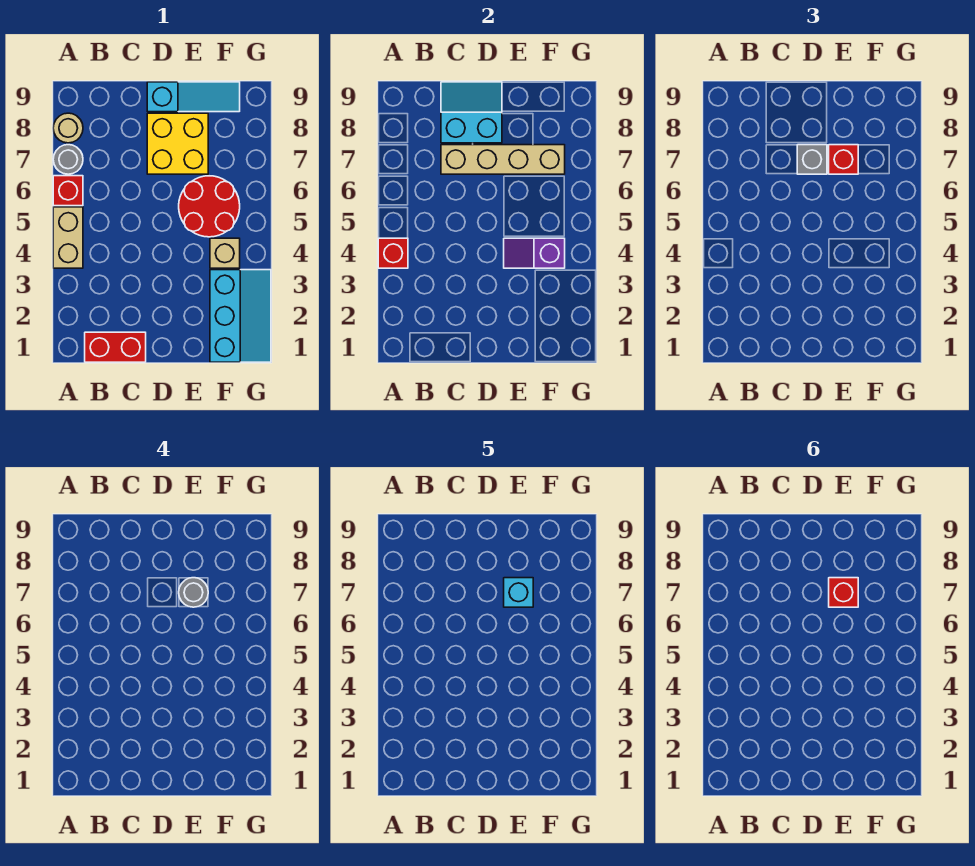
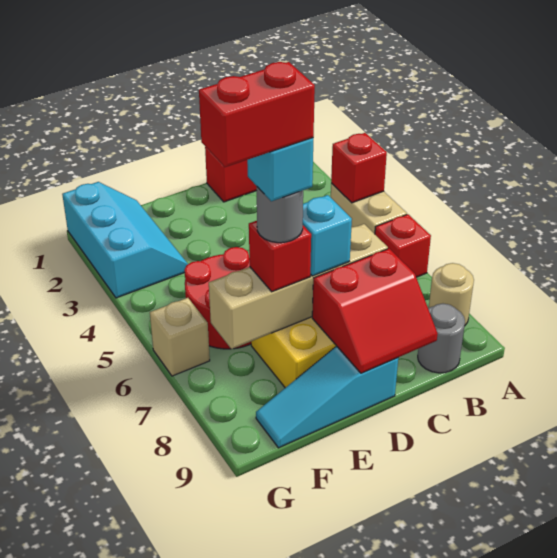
grey 1x1 round brick [53,145,83,174] -> grey 1x1 round brick moved to [418,303,465,373]
cyan 2x2 slope [441,82,502,143] -> red 2x2 slope [312,249,438,373]
grey 1x1 brick [797,145,827,174] -> cyan 1x1 brick [303,195,352,276]
purple 1x2 slope [504,238,565,268] -> none
red 1x1 brick [829,578,858,607] -> red 1x2 brick [199,62,315,167]
cyan 2x3 slope [210,270,271,362] -> cyan 2x3 slope turned to [62,182,188,298]
tan 1x1 brick [210,238,240,268] -> tan 1x1 brick moved to [150,298,210,376]

